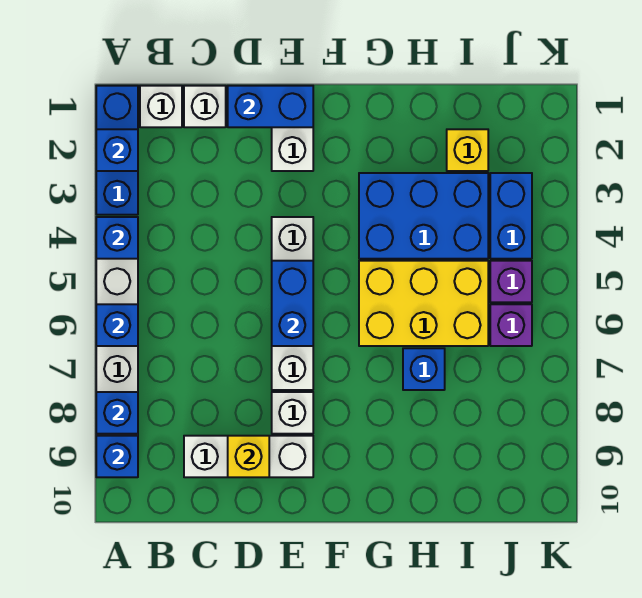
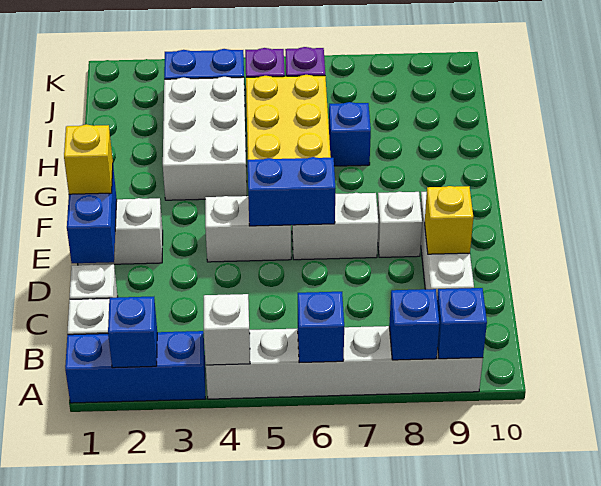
blue 1x1 brick [96,217,138,259] -> white 1x1 brick [203,294,250,365]
blue 2x3 brick [359,173,488,259] -> white 2x3 brick [163,77,247,200]
yellow 1x1 brick [447,129,488,171] -> yellow 1x1 brick moved to [64,124,113,194]

